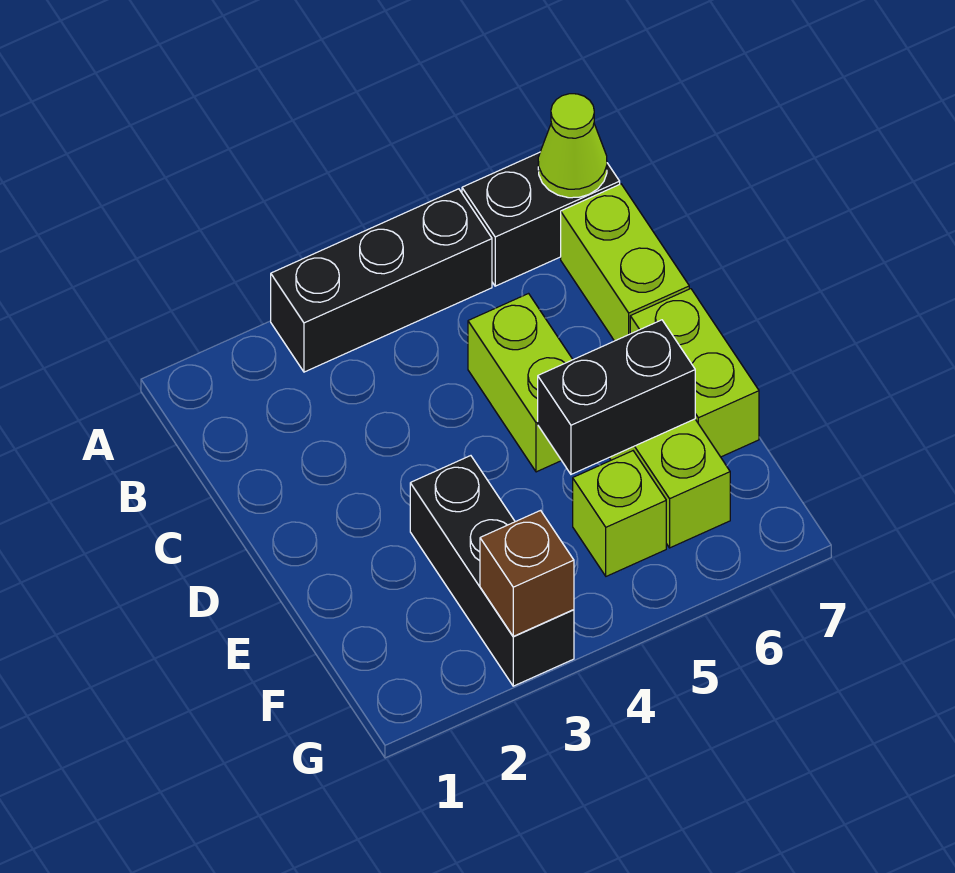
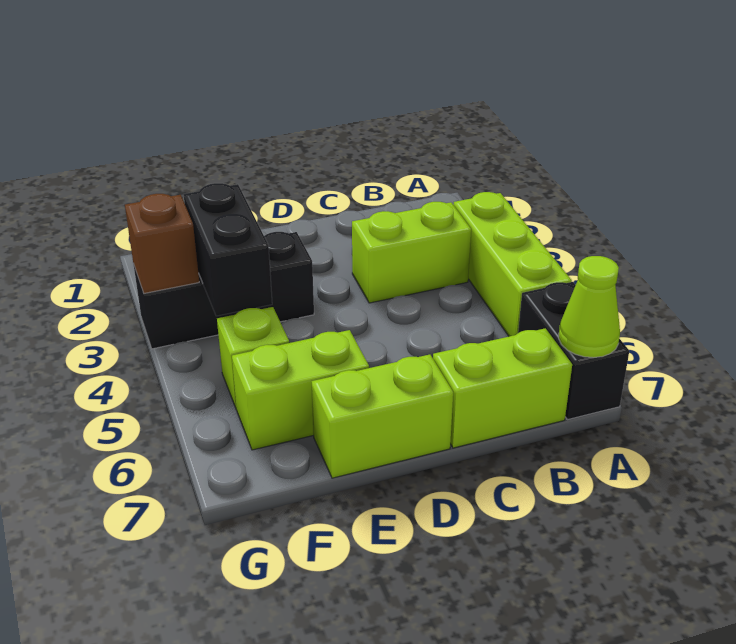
black 1x3 brick [271,189,492,372] -> lime 1x3 brick [454,192,572,336]
lime 1x2 brick [468,294,573,472] -> lime 1x2 brick moved to [352,202,471,303]
black 1x2 brick [538,320,695,474] -> black 1x2 brick moved to [184,183,272,316]

